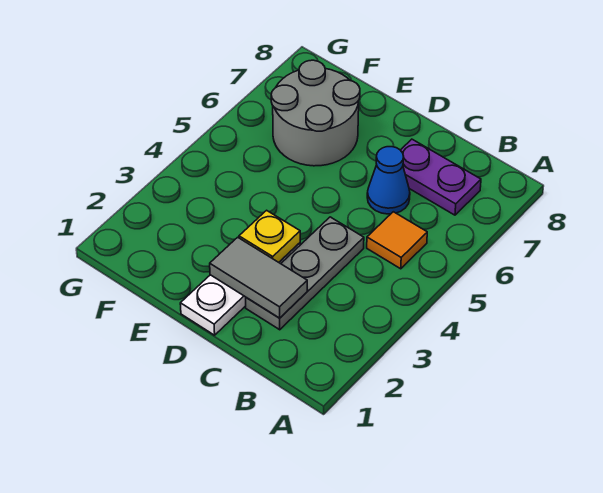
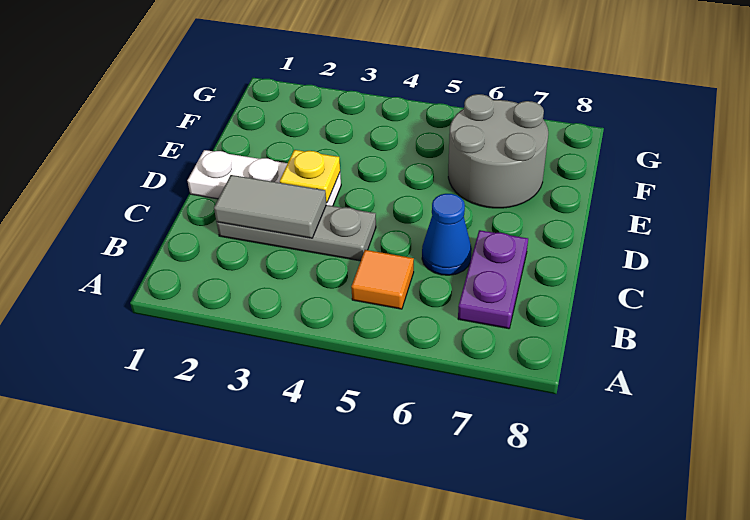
grey 1x2 tile [210,237,307,318] -> grey 1x2 tile turned to [214,175,326,238]

